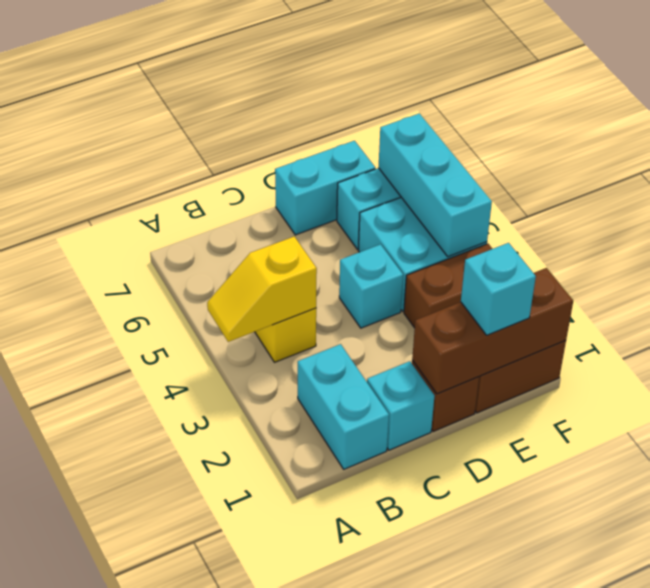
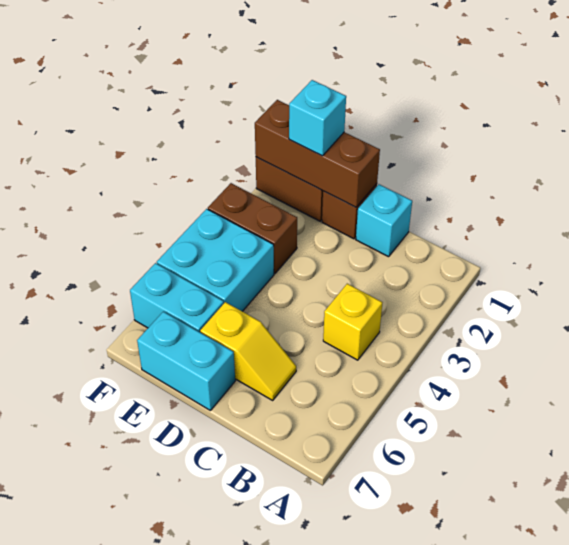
yellow 1x2 slope [207,237,317,342] -> yellow 1x2 slope moved to [200,302,296,400]
cyan 1x2 brick [298,344,389,469] -> none
cyan 1x1 brick [339,244,403,328] -> none
cyan 1x3 brick [379,113,492,257] -> none

